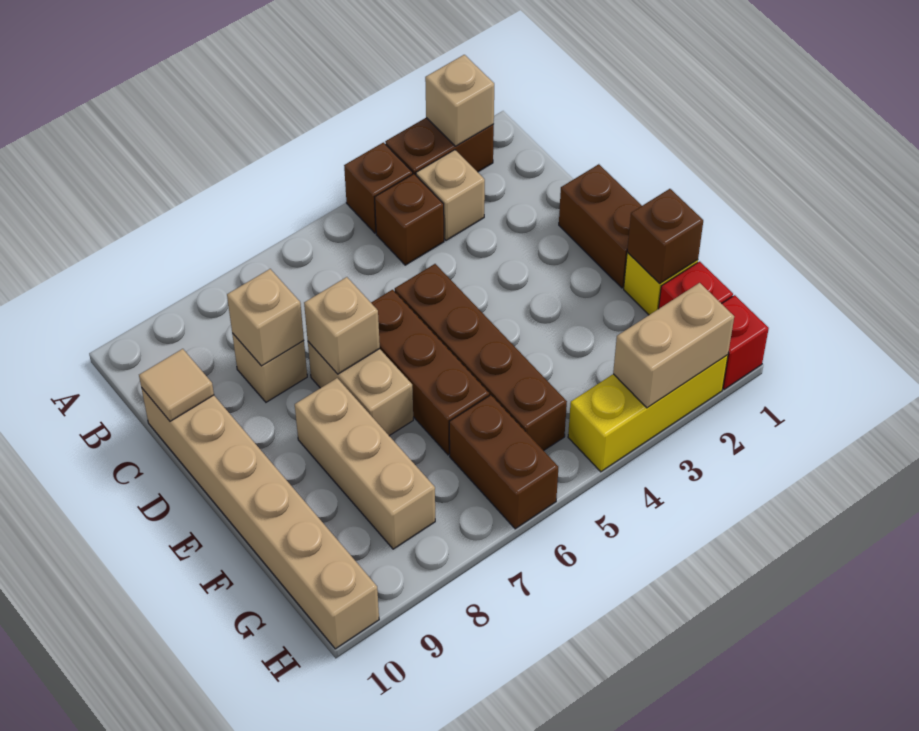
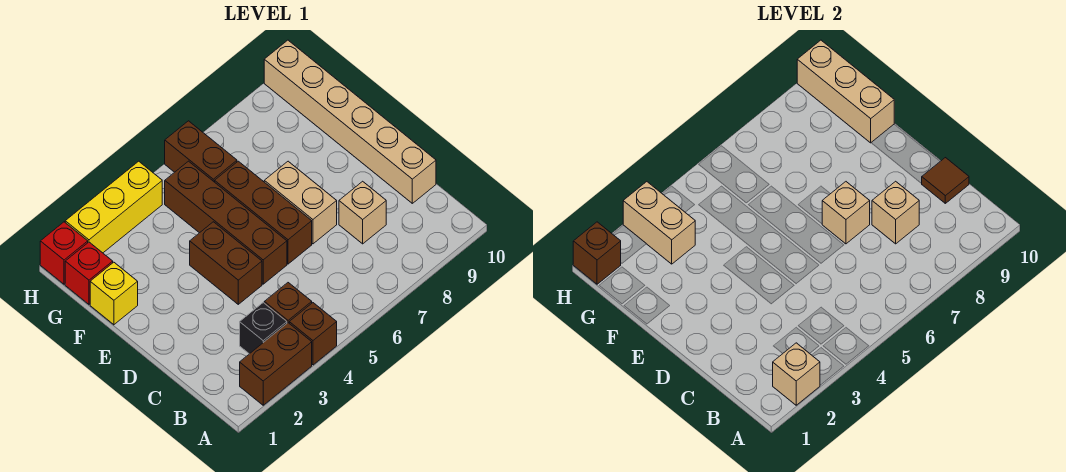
tan 1x1 brick [416,150,485,240] -> black 1x1 brick [240,303,287,354]
tan 1x1 tile [139,349,214,421] -> brown 1x1 tile [921,158,969,203]
brown 1x2 brick [559,164,642,288] -> brown 1x2 brick moved to [190,222,262,304]
tan 1x3 brick [295,378,435,549] -> tan 1x3 brick moved to [797,40,894,143]
brown 1x1 brick [627,189,703,284] -> brown 1x1 brick moved to [573,222,621,284]
tan 1x2 brick [613,283,734,408] -> tan 1x2 brick turned to [623,182,695,264]

